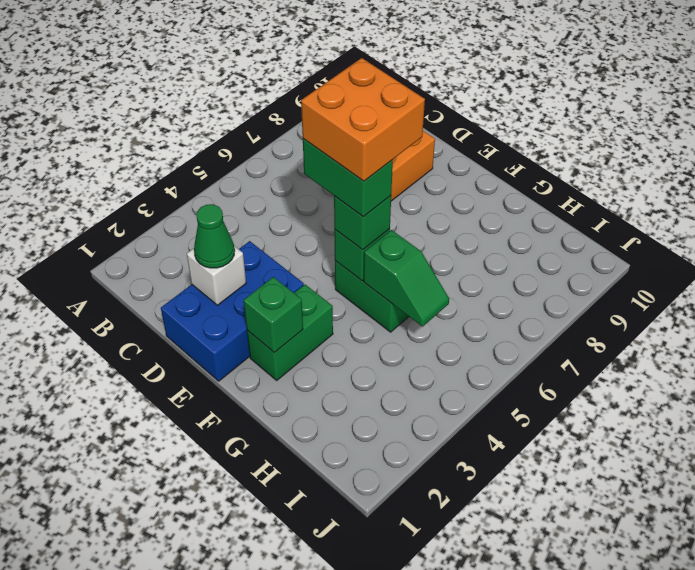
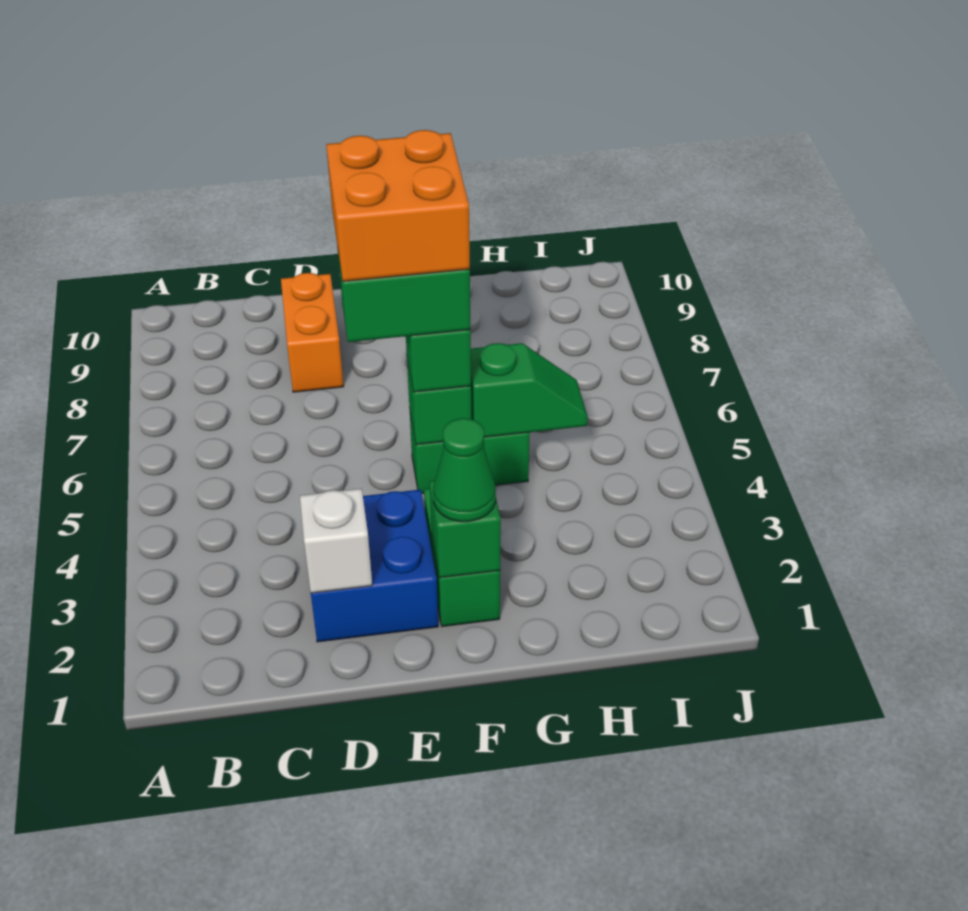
blue 2x3 brick [161,241,304,381] -> blue 2x2 brick [311,490,438,642]
green 1x1 cone [194,204,235,268] -> green 1x1 cone moved to [433,418,496,522]

